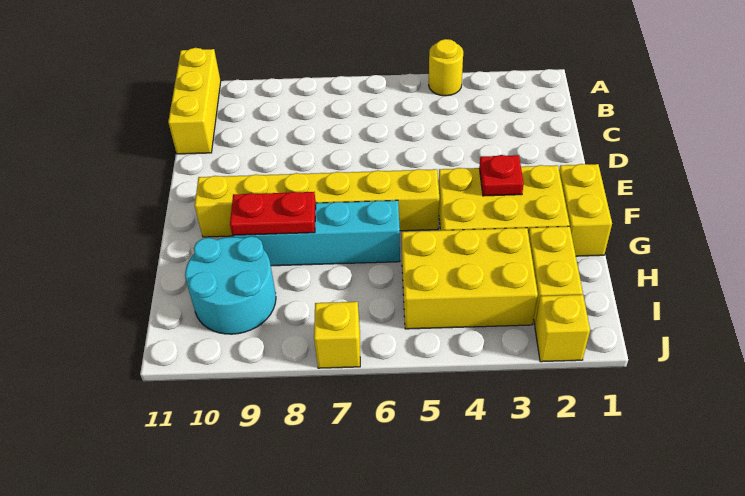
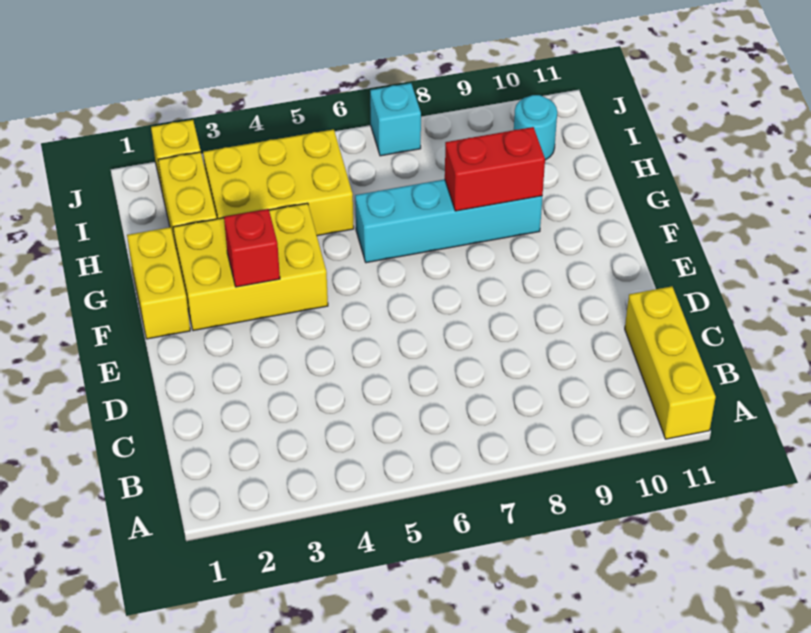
yellow 1x1 round brick [429,39,463,96] -> none
red 1x1 plate [479,155,524,196] -> red 1x1 brick [224,209,280,287]
yellow 1x6 brick [195,169,439,237] -> none
red 1x2 plate [230,192,316,235] -> red 1x2 brick [445,127,545,211]
cyan 2x2 round brick [185,236,276,334] -> cyan 1x1 round brick [514,95,557,160]
yellow 1x1 brick [314,302,360,368] -> cyan 1x1 brick [370,83,421,156]

